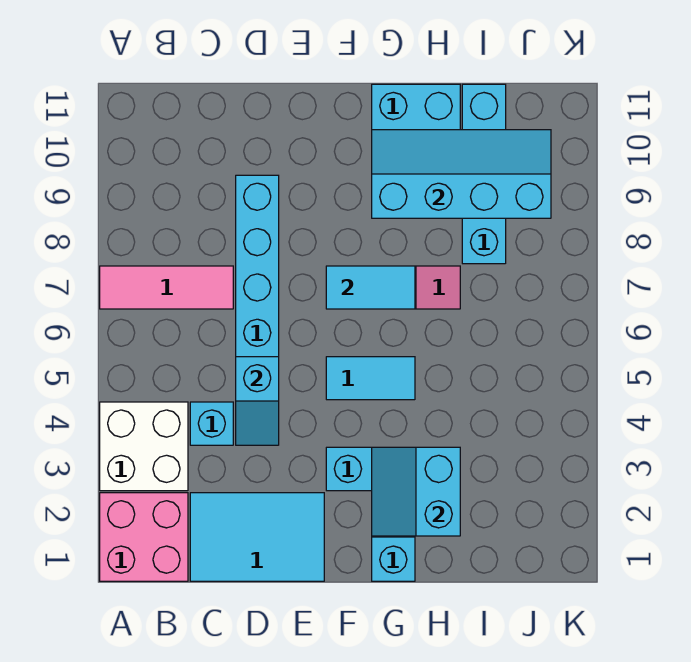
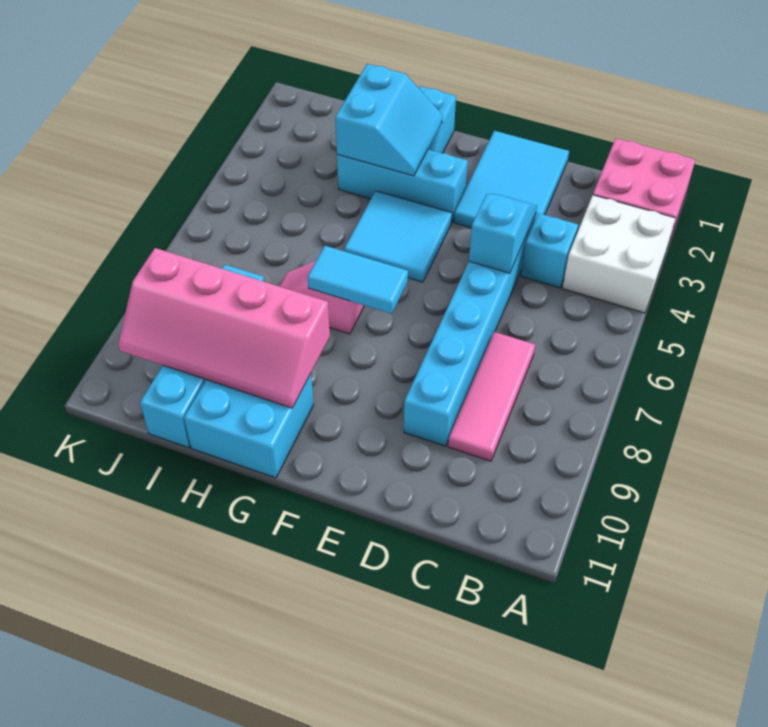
pink 1x3 tile [100,266,233,309] -> pink 1x3 tile turned to [448,332,535,461]
cyan 2x3 tile [190,493,324,581] -> cyan 2x3 tile turned to [454,131,569,228]
cyan 1x2 tile [326,357,415,400] -> cyan 2x2 tile [344,191,452,282]
cyan 2x4 slope [372,130,551,218] -> pink 2x4 slope [118,248,330,408]

